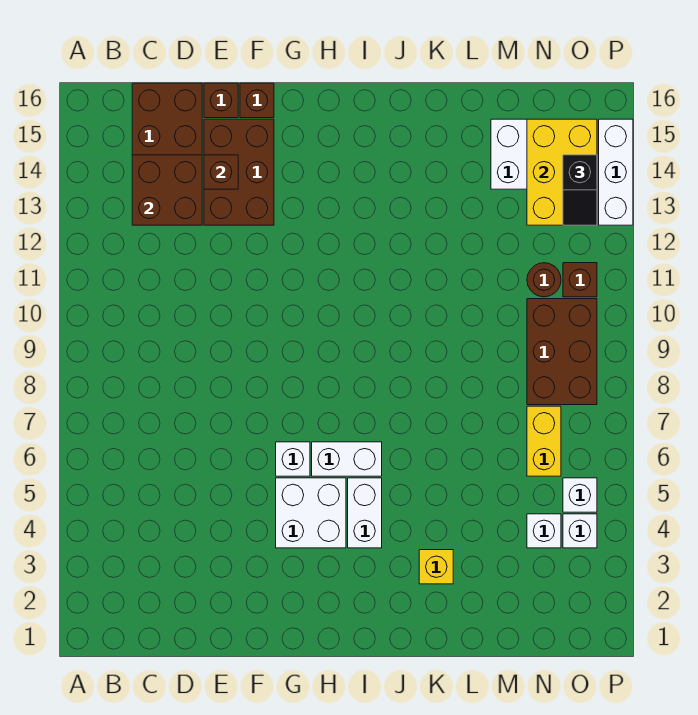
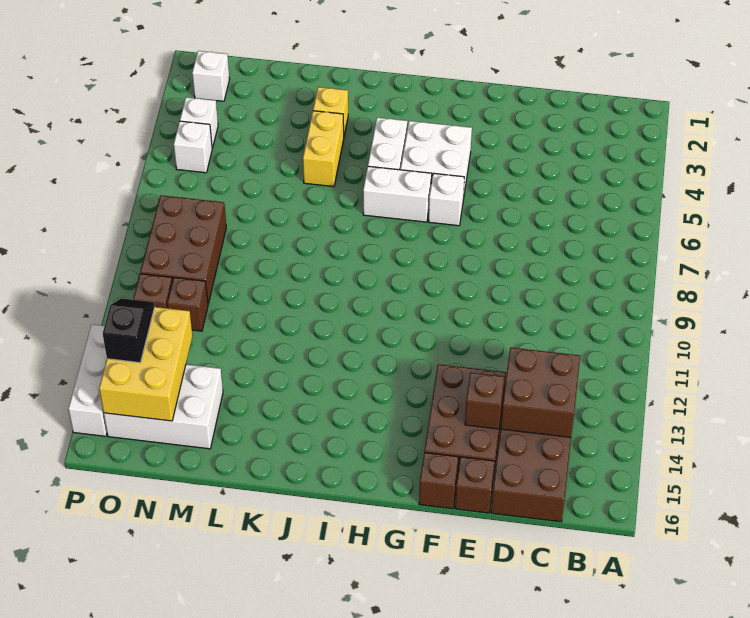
white 1x1 brick [527,514,561,548] -> white 1x1 brick moved to [192,51,230,101]
yellow 1x2 brick [527,406,561,476] -> yellow 1x2 brick moved to [303,111,344,187]
brown 1x1 round brick [527,263,561,297] -> brown 1x1 brick [167,278,208,331]

